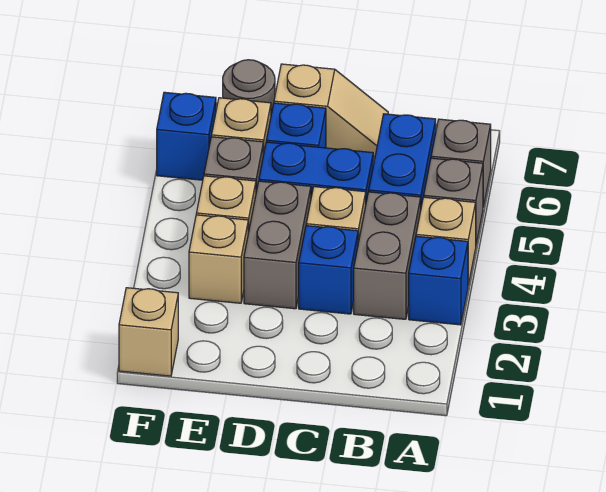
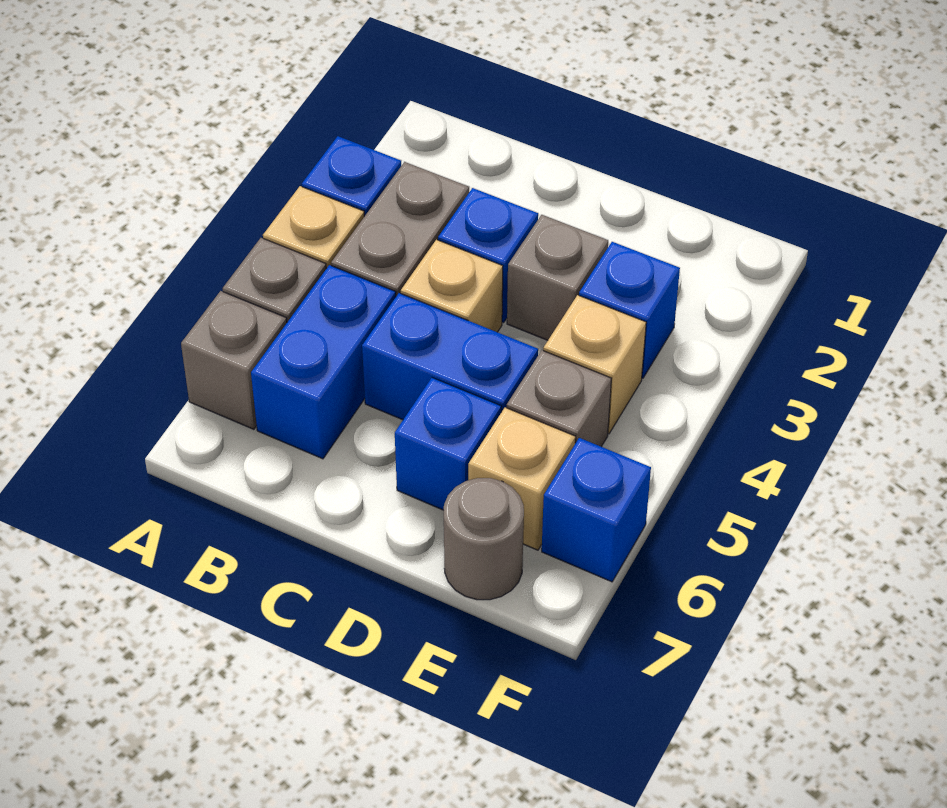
tan 1x2 slope [274,64,388,157] -> none
grey 1x2 brick [244,181,311,309] -> grey 1x1 brick [507,215,608,340]
tan 1x1 brick [189,215,248,303] -> blue 1x1 brick [579,242,680,378]
tan 1x1 brick [119,288,178,376] -> none

